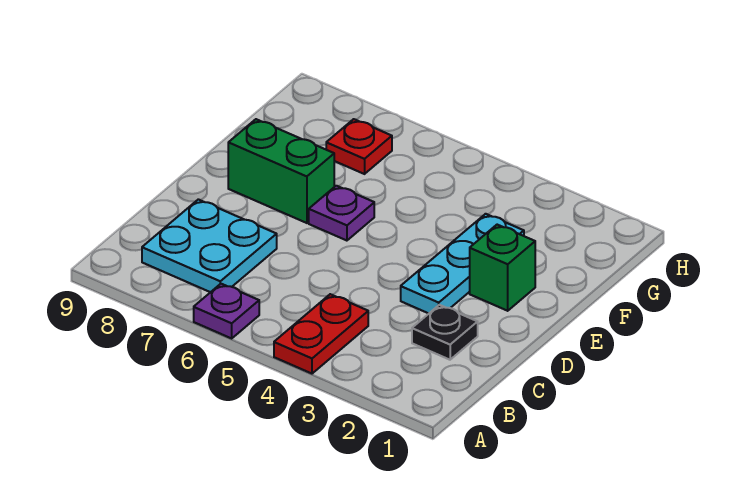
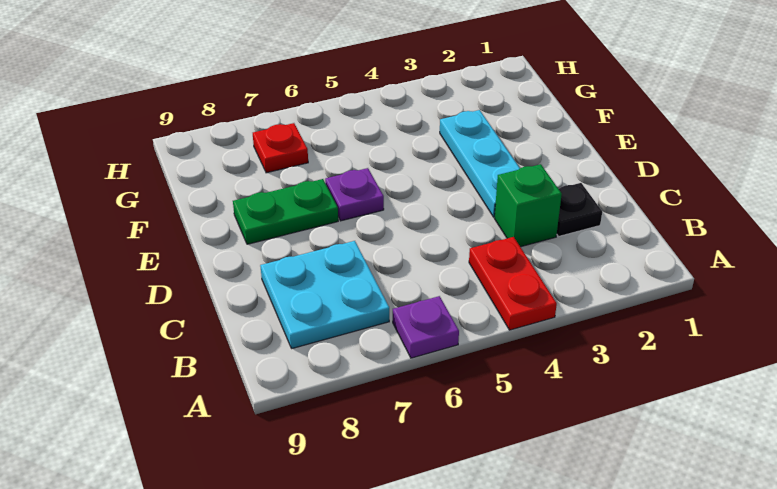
green 1x1 brick [470,225,535,311] -> green 1x1 brick moved to [494,164,562,247]
green 1x2 brick [228,119,334,223] -> green 1x2 plate [233,179,338,244]

